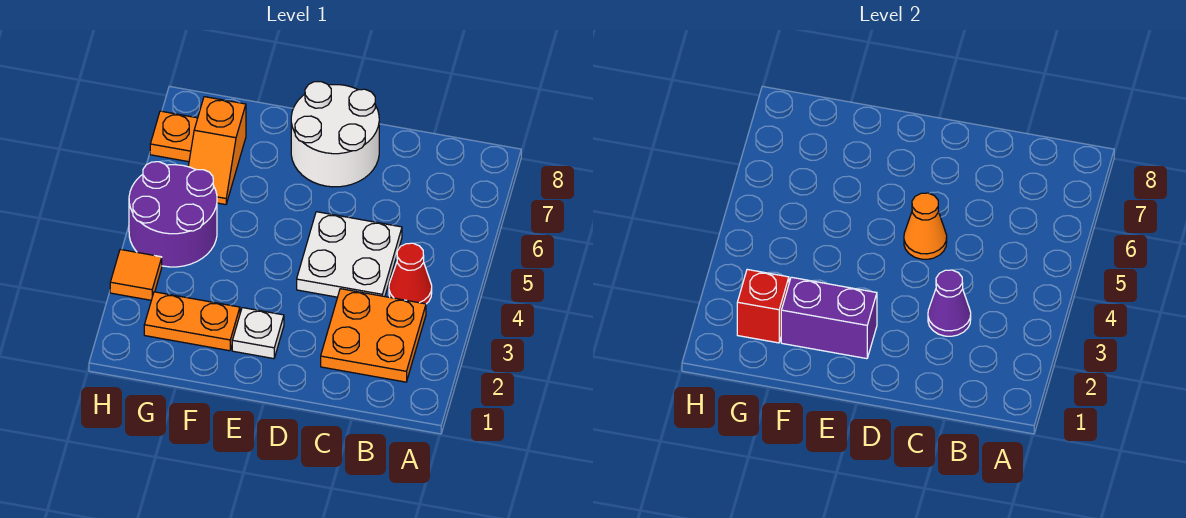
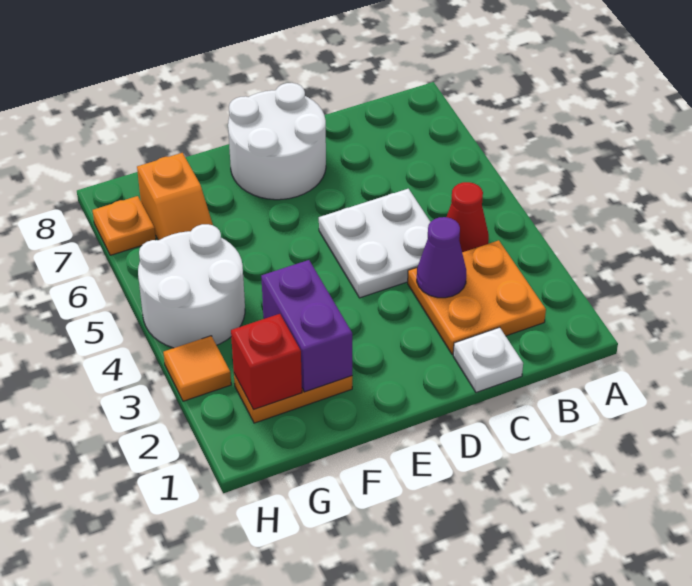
orange 1x1 cone [904,193,947,259] -> none
white 1x1 plate [232,308,284,359] -> white 1x1 plate moved to [453,327,523,392]
purple 1x2 brick [781,277,877,359] -> purple 1x2 brick turned to [261,260,352,392]
purple 2x2 round brick [129,162,217,267] -> white 2x2 round brick [138,224,245,348]

